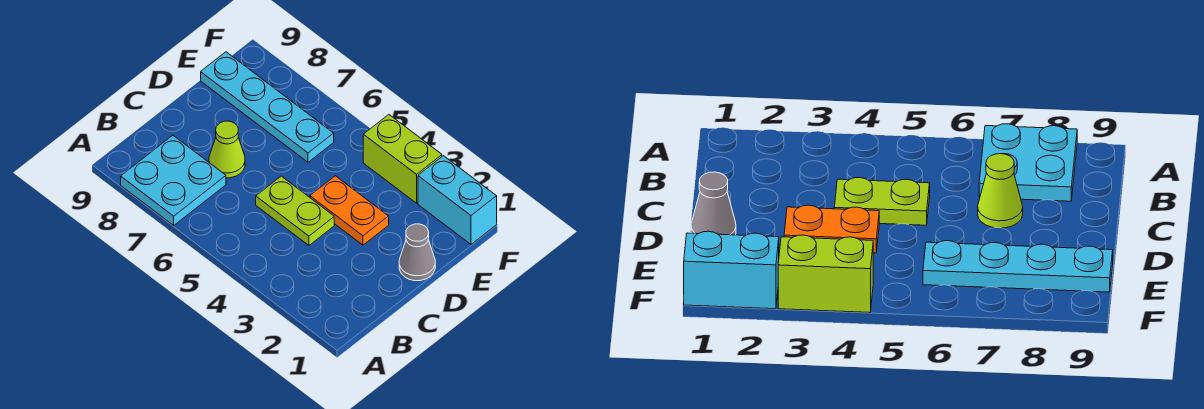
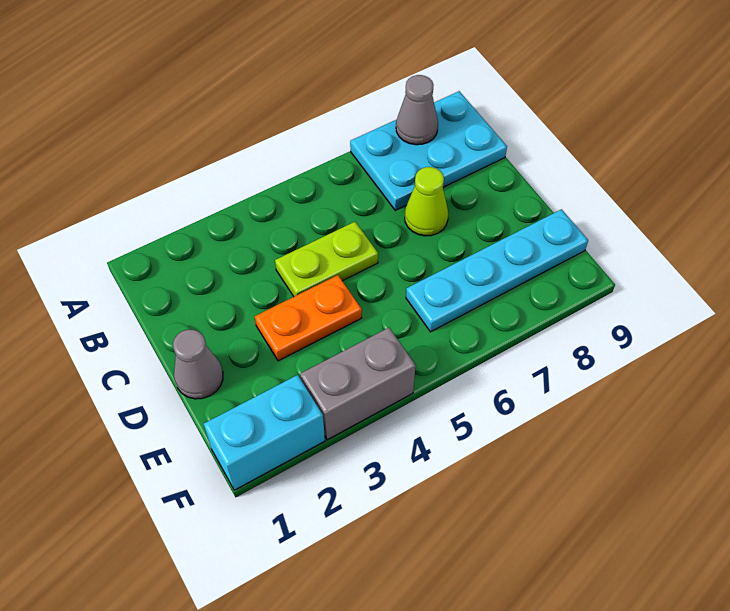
cyan 2x2 plate [121,135,226,225] -> cyan 2x3 plate [350,91,507,210]
none -> grey 1x1 cone [396,75,438,145]
lime 1x2 brick [363,115,442,203] -> grey 1x2 brick [300,328,416,440]

